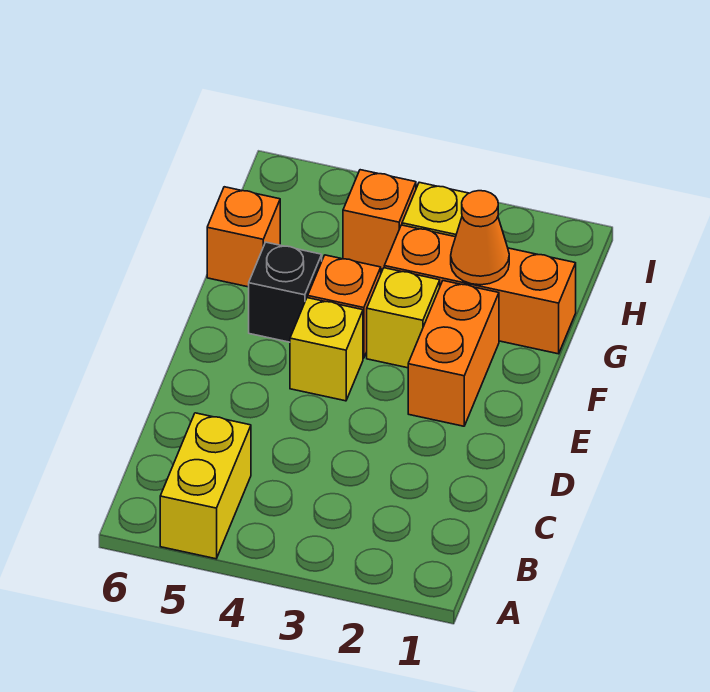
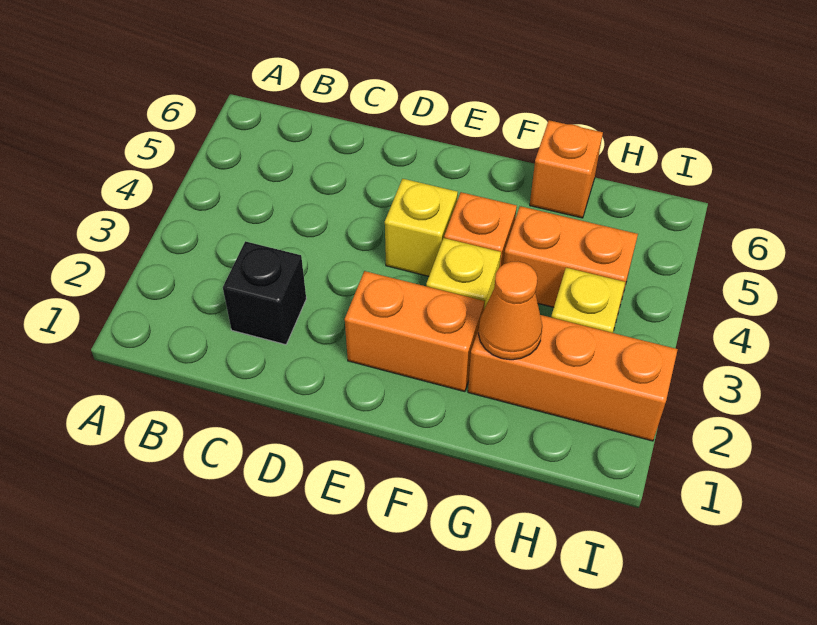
yellow 1x2 brick [160,413,251,559] -> none
black 1x1 brick [249,242,322,342] -> black 1x1 brick moved to [223,241,306,345]
orange 1x3 brick [384,225,576,354] -> orange 1x3 brick turned to [468,315,678,441]
orange 1x1 brick [343,170,416,269] -> orange 1x2 brick [504,206,638,308]

